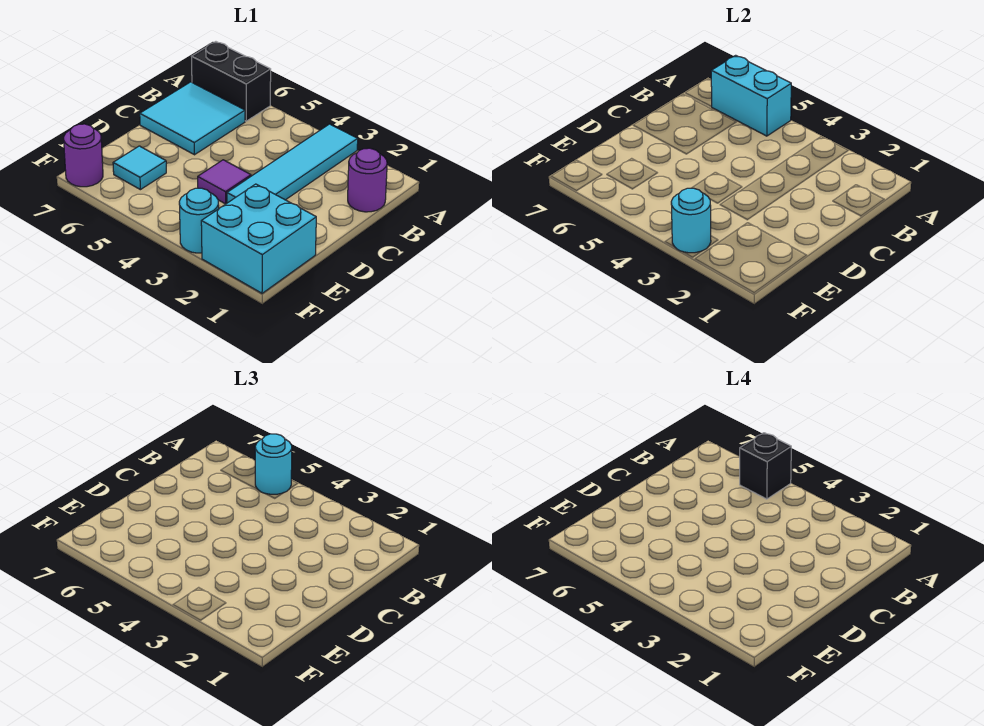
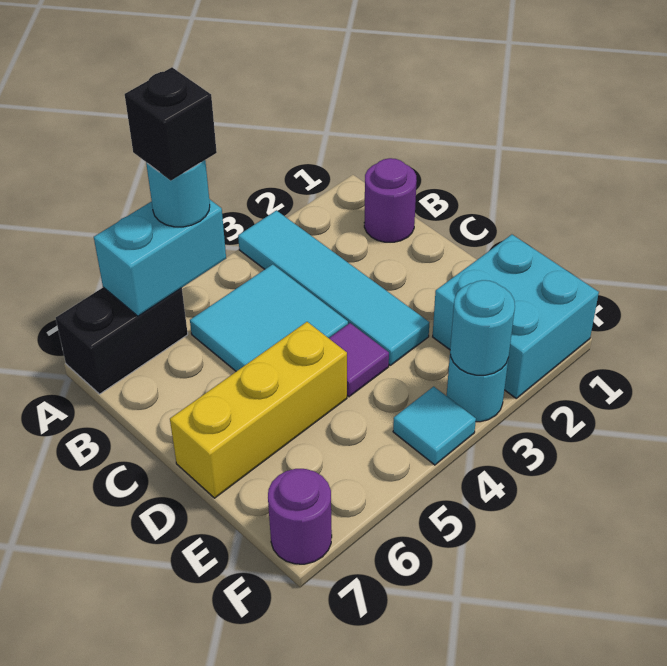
cyan 2x2 tile [140,82,245,155] -> cyan 2x2 tile moved to [190,264,348,371]
none -> yellow 1x3 brick [170,322,347,498]
cyan 1x1 tile [113,146,166,190] -> cyan 1x1 tile moved to [393,386,476,465]

